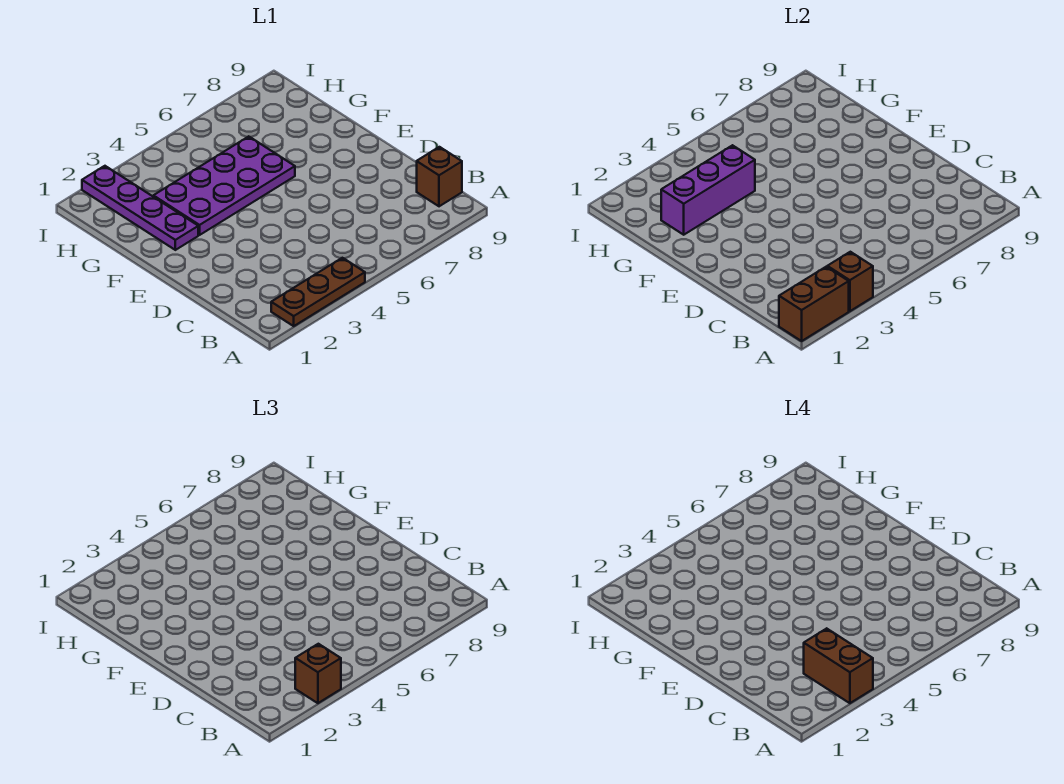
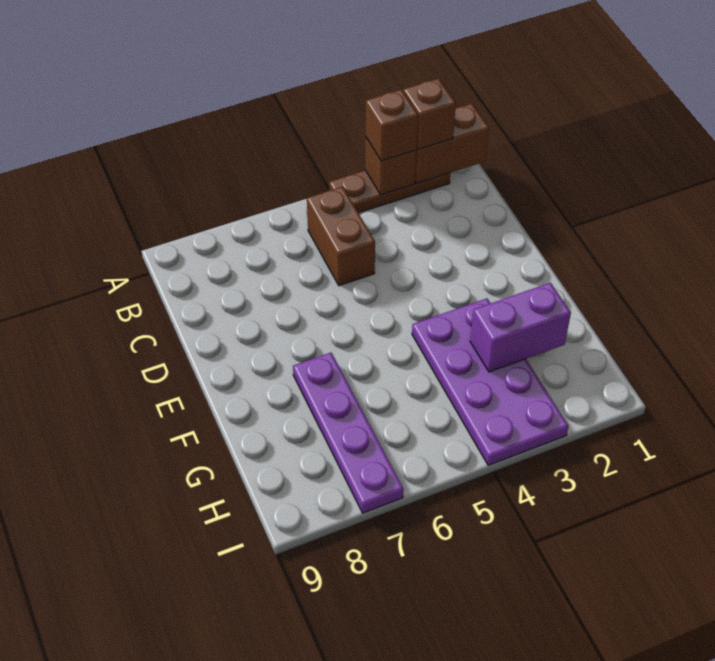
brown 1x2 brick [804,628,873,703] -> brown 1x2 brick moved to [307,187,375,286]
brown 1x1 brick [417,147,462,206] -> brown 1x1 brick moved to [403,78,456,149]
purple 1x4 plate [82,166,198,250] -> purple 1x4 plate moved to [293,353,404,513]
purple 2x4 plate [153,136,295,235] -> purple 2x4 plate turned to [412,298,569,465]
purple 1x3 brick [661,145,755,235] -> purple 1x2 brick [470,283,571,372]

